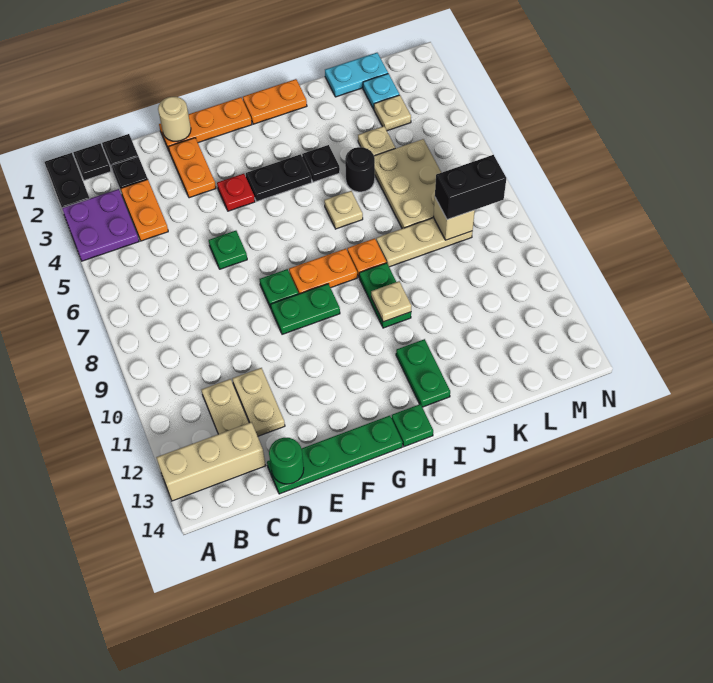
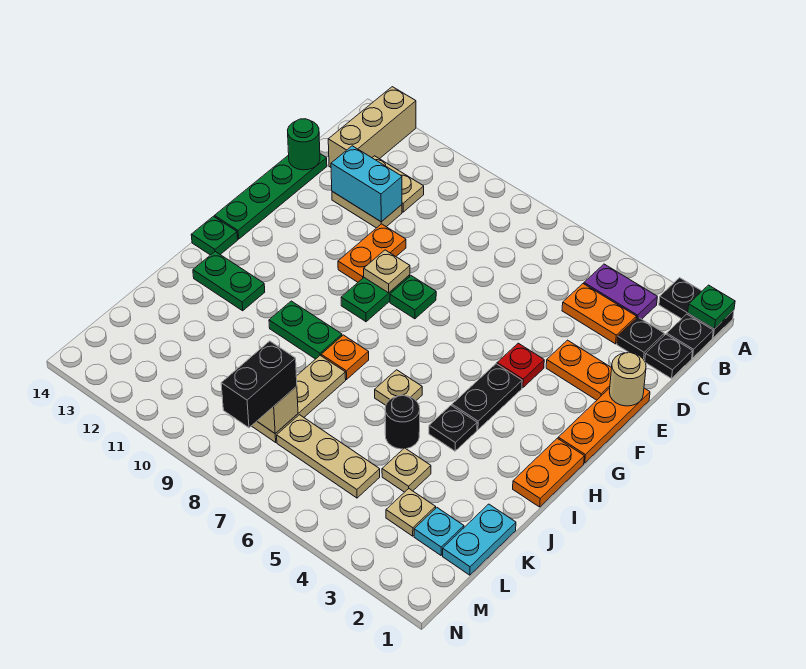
purple 2x2 plate [62,189,139,261] -> purple 1x2 plate [584,264,657,319]
none -> cyan 1x2 brick [331,146,402,222]
green 1x1 plate [209,231,247,269] -> green 1x1 plate moved to [688,285,735,329]
orange 1x2 plate [289,249,357,294] -> orange 1x2 plate moved to [338,224,406,282]
tan 1x1 plate [371,281,411,322] -> tan 1x1 plate moved to [364,250,410,293]
tan 2x3 plate [374,139,441,229] -> tan 1x3 plate [277,415,380,498]

